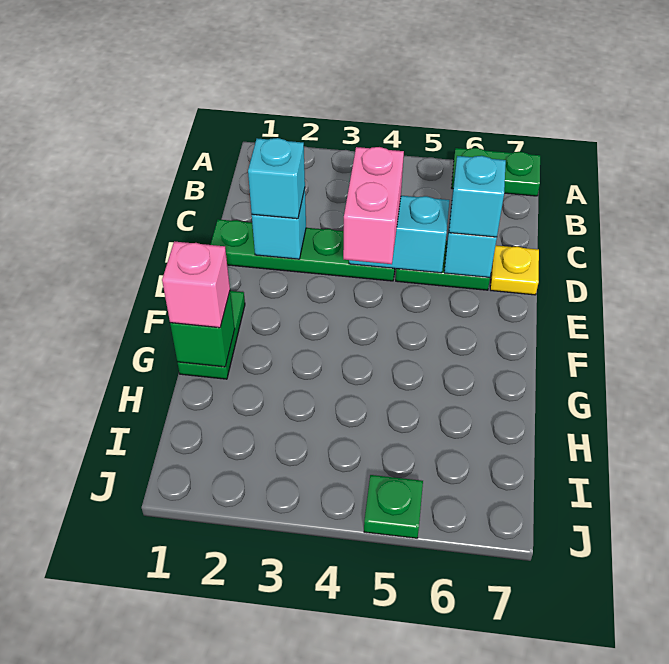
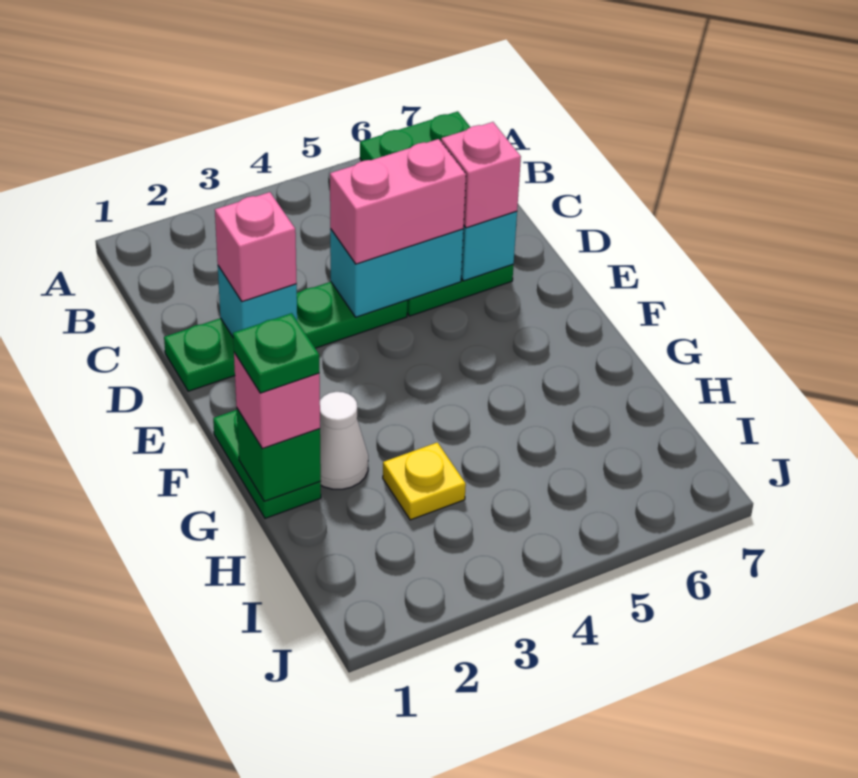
cyan 1x1 brick [248,138,305,219] -> pink 1x1 brick [215,192,297,302]
pink 1x2 brick [343,147,404,264] -> pink 1x2 brick turned to [330,139,466,264]
cyan 1x1 brick [449,156,506,237] -> pink 1x1 brick [441,122,521,228]
yellow 1x1 plate [490,245,539,295] -> yellow 1x1 plate moved to [383,442,466,520]
none -> white 1x1 cone [320,392,368,489]
green 1x1 plate [364,475,423,538] -> green 1x1 plate moved to [233,313,319,393]

